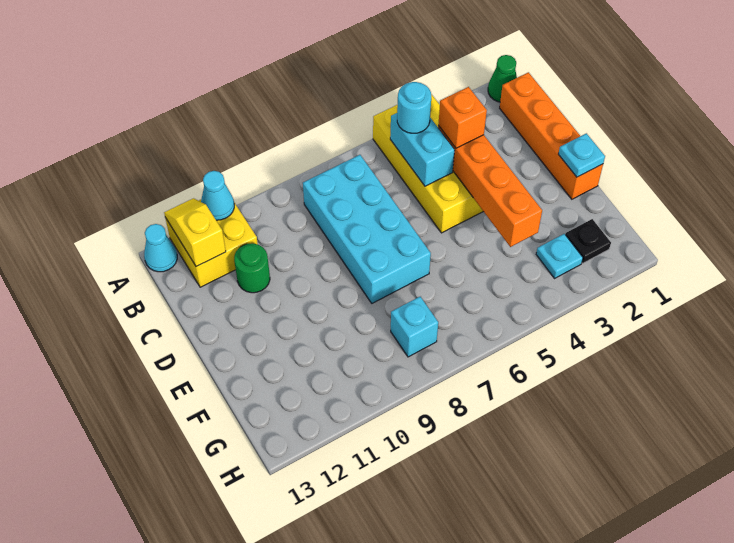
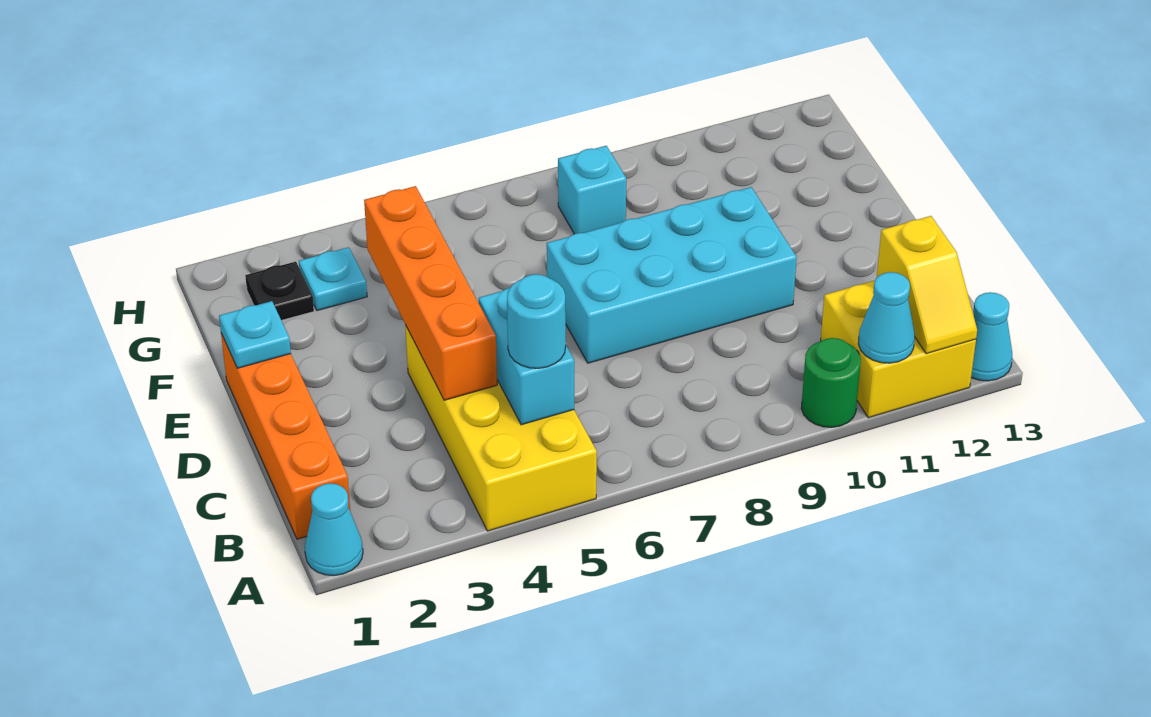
green 1x1 cone [488,55,517,102] -> cyan 1x1 cone [305,483,363,576]
cyan 2x4 brick [303,155,431,303] -> cyan 2x4 brick turned to [547,187,797,363]
orange 1x1 brick [438,87,487,148] -> none
green 1x1 round brick [234,243,270,293] -> green 1x1 round brick moved to [801,338,861,427]

